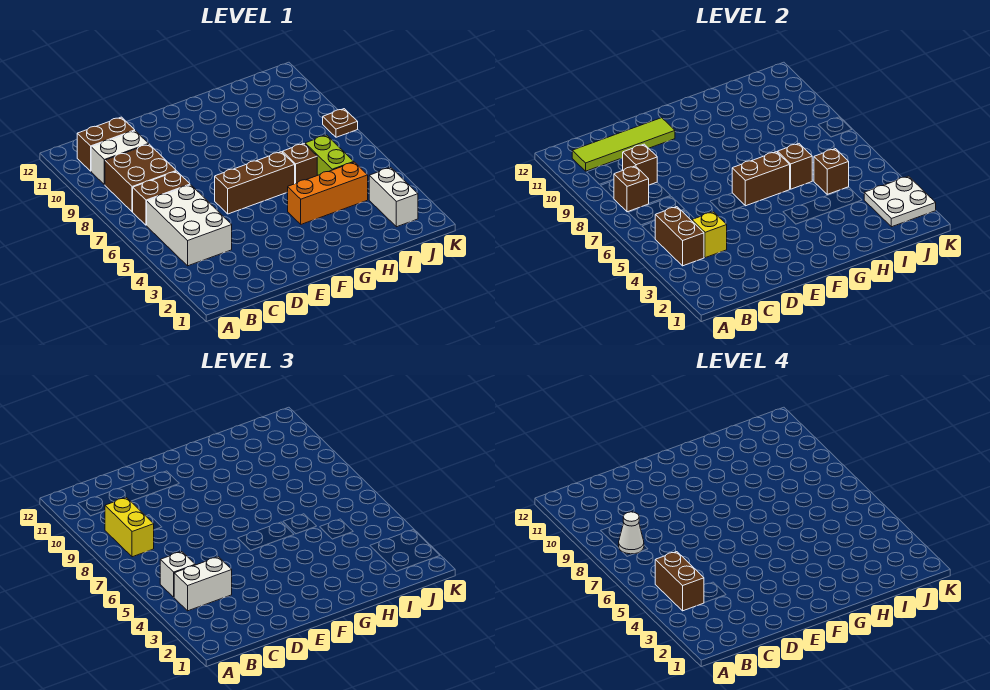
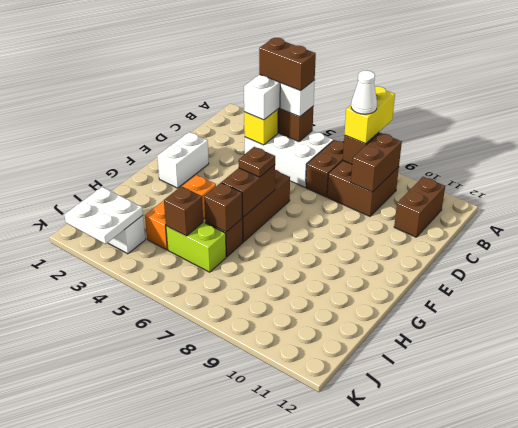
yellow 1x2 brick [105,498,154,557] -> yellow 1x2 brick turned to [344,86,395,144]
white 1x2 brick [91,131,148,185] -> white 1x2 brick moved to [157,132,209,188]
lime 1x4 tile [572,118,675,171] -> none
brown 1x1 brick [623,144,657,185] -> brown 1x2 brick [351,133,402,192]
brown 1x1 plate [323,109,358,137] -> brown 1x1 plate moved to [238,147,275,177]

